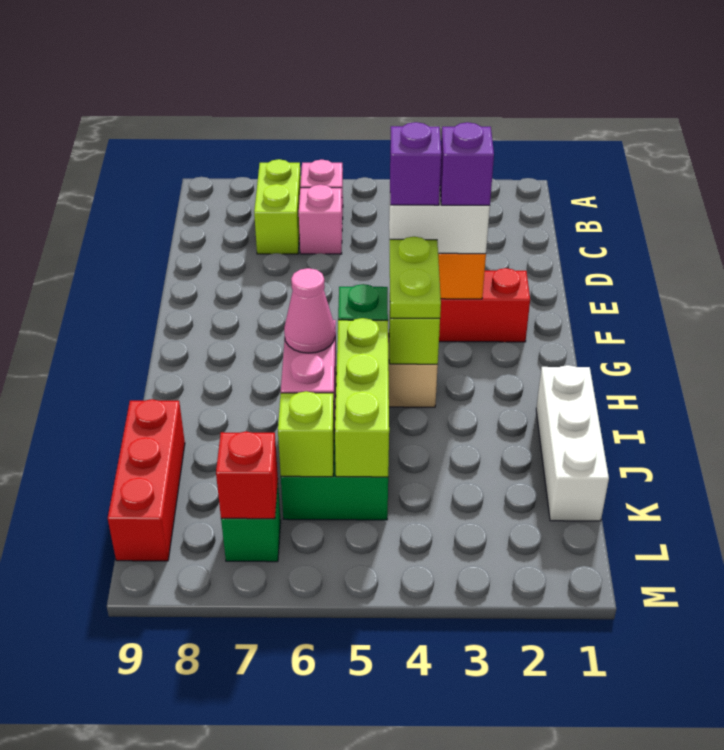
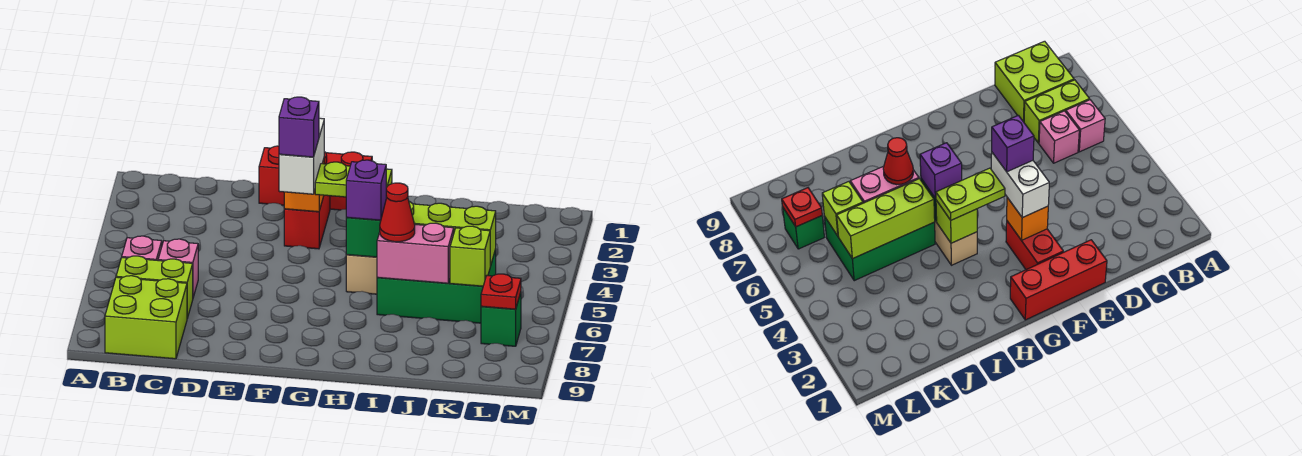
none -> lime 2x2 brick [105,276,187,359]
purple 1x1 brick [440,122,494,205] -> purple 1x1 brick moved to [346,160,386,220]
white 1x3 brick [536,365,609,521] -> none
pink 1x1 cone [284,268,335,353] -> red 1x1 cone [380,183,415,242]
red 1x3 brick [108,399,185,561] -> red 1x3 brick moved to [259,146,372,210]
red 1x1 brick [216,431,278,519] -> red 1x1 plate [481,274,521,309]

